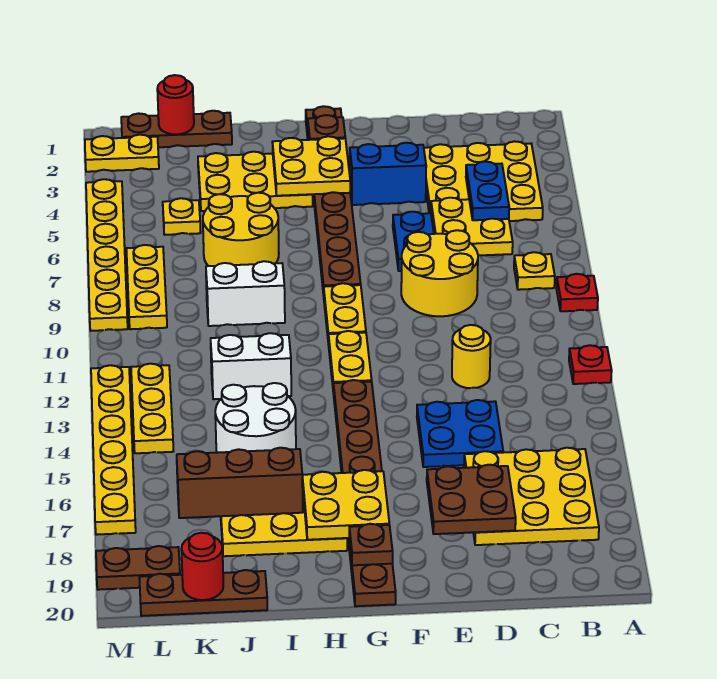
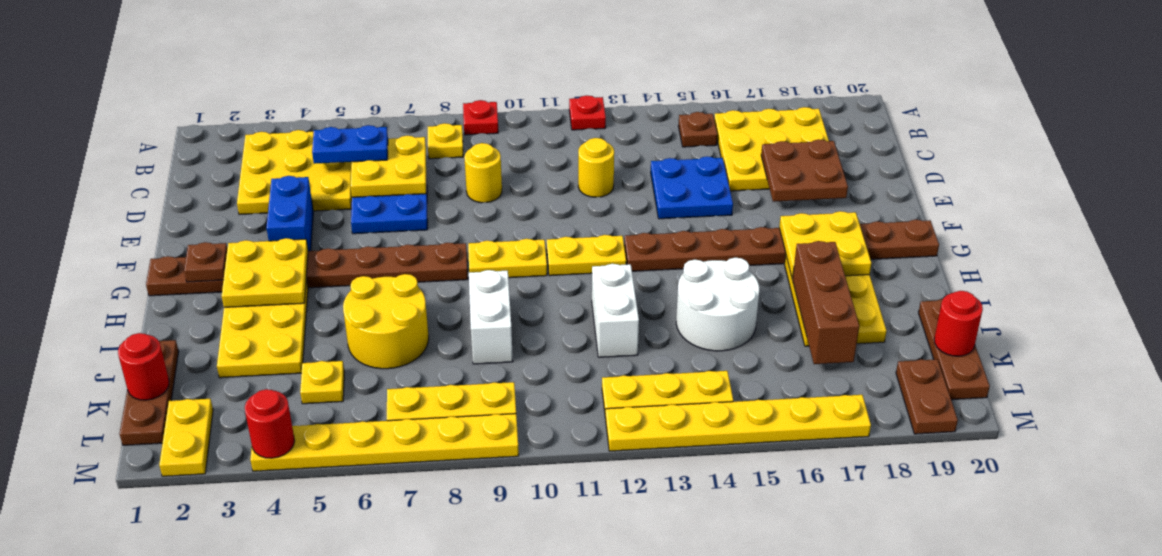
yellow 2x2 round brick [401,230,478,316] -> yellow 1x1 round brick [464,143,502,203]
brown 1x1 plate [349,524,393,565] -> brown 1x1 plate moved to [678,112,717,147]
none -> red 1x1 round brick [245,389,295,458]

